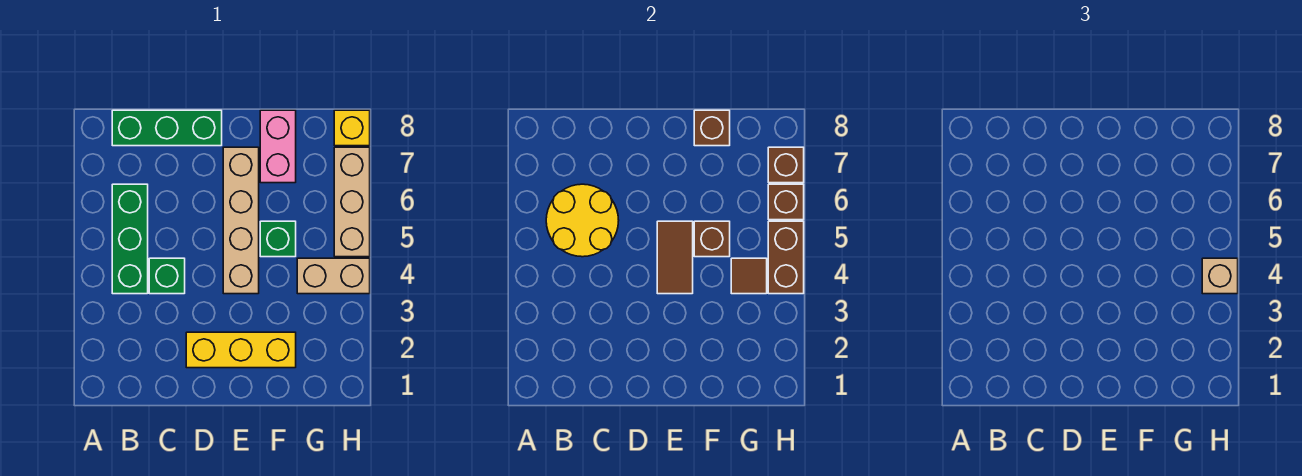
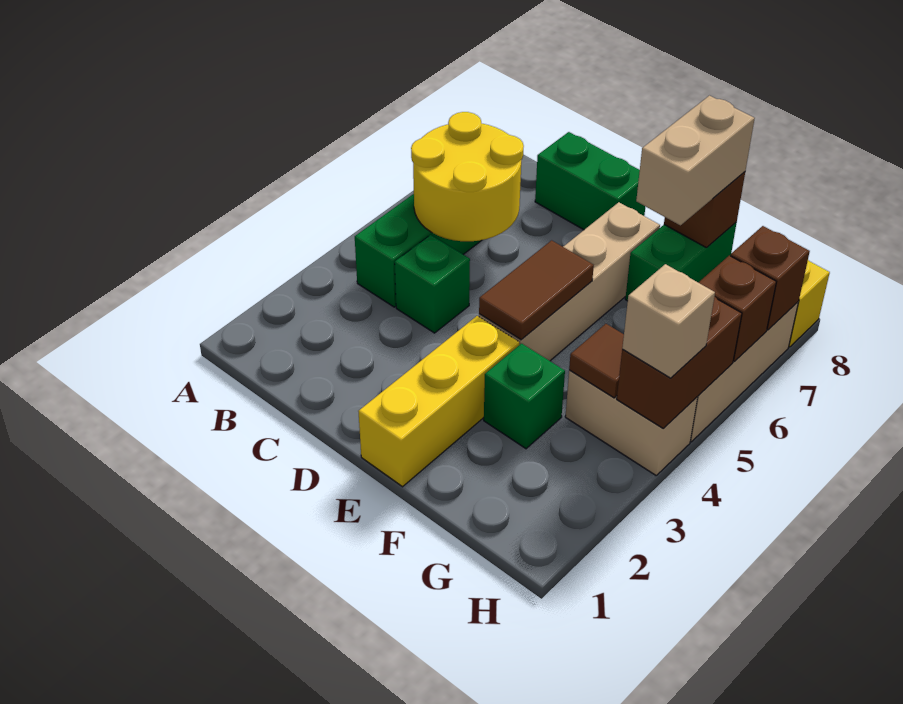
green 1x3 brick [112,110,222,146] -> green 1x2 brick [535,132,645,230]
yellow 1x3 brick [186,332,296,368] -> yellow 1x3 brick turned to [358,316,519,487]
green 1x1 brick [260,221,296,257] -> green 1x1 brick moved to [484,344,565,449]
brown 1x1 brick [694,221,730,257] -> none
pink 1x2 brick [260,110,296,183] -> green 1x2 brick [625,222,737,301]
none -> tan 1x2 brick [636,96,755,225]

